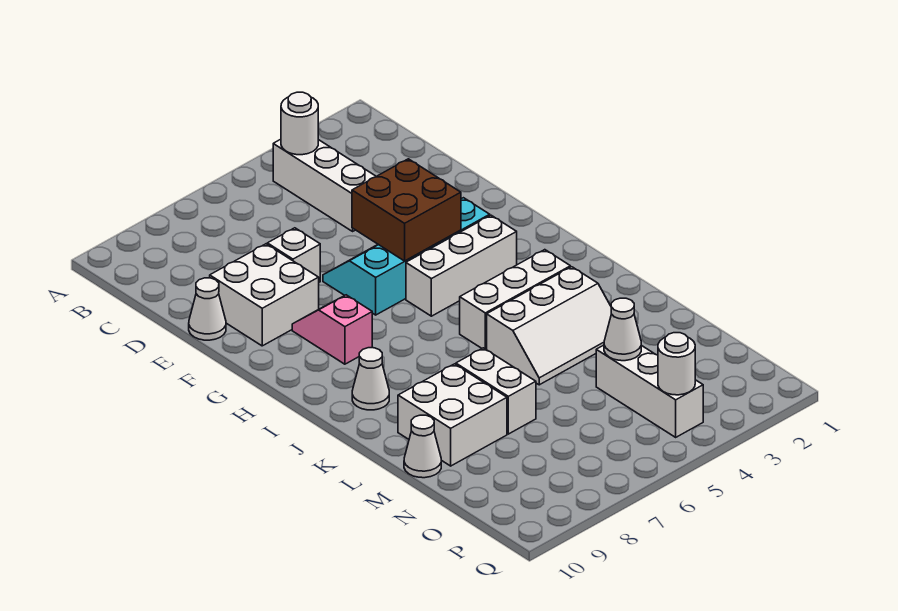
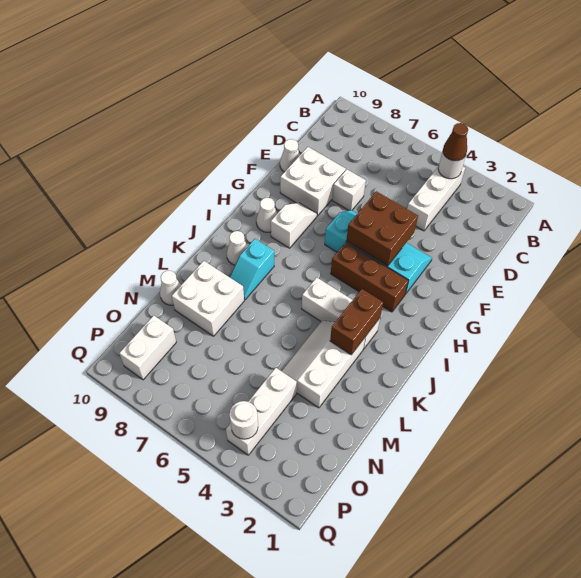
none -> brown 1x1 cone [443,123,468,161]
pink 1x2 slope [292,295,372,364] -> white 1x2 slope [271,203,317,248]
white 1x3 brick [406,215,517,316] -> brown 1x3 brick [331,242,409,312]
none -> brown 1x2 brick [330,289,383,355]
none -> cyan 1x2 slope [230,239,274,300]
white 2x3 slope [487,267,611,385] -> white 2x3 slope turned to [282,321,365,408]
white 1x2 brick [456,348,536,434] -> white 1x2 brick moved to [119,315,176,380]
white 1x1 cone [604,298,641,361] -> white 1x1 cone moved to [256,198,277,232]

